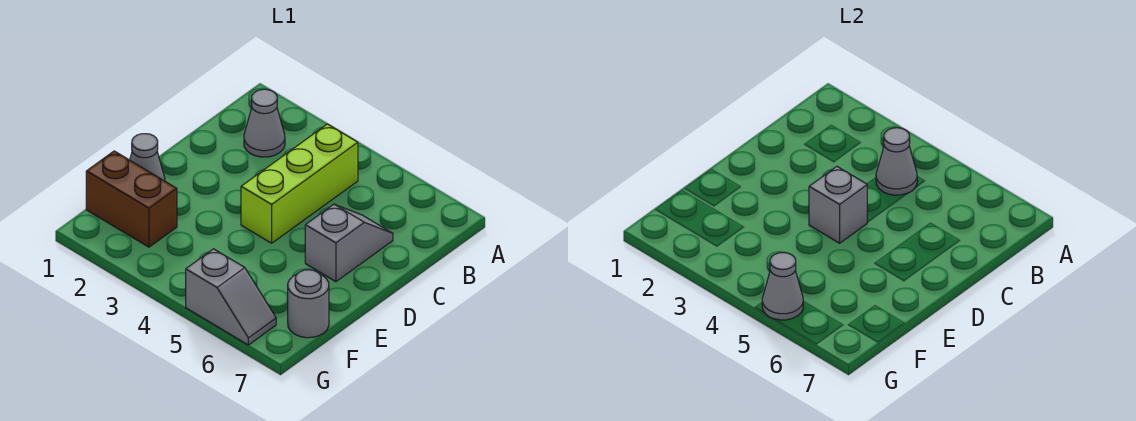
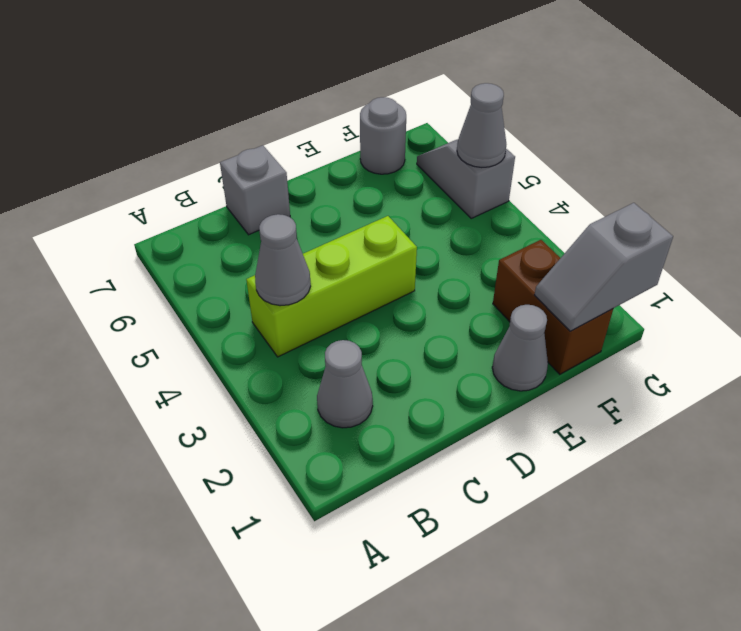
grey 1x2 slope [305,204,393,282] -> grey 1x2 slope moved to [535,203,673,331]
grey 1x1 brick [809,167,867,243] -> grey 1x1 brick moved to [220,145,290,235]

